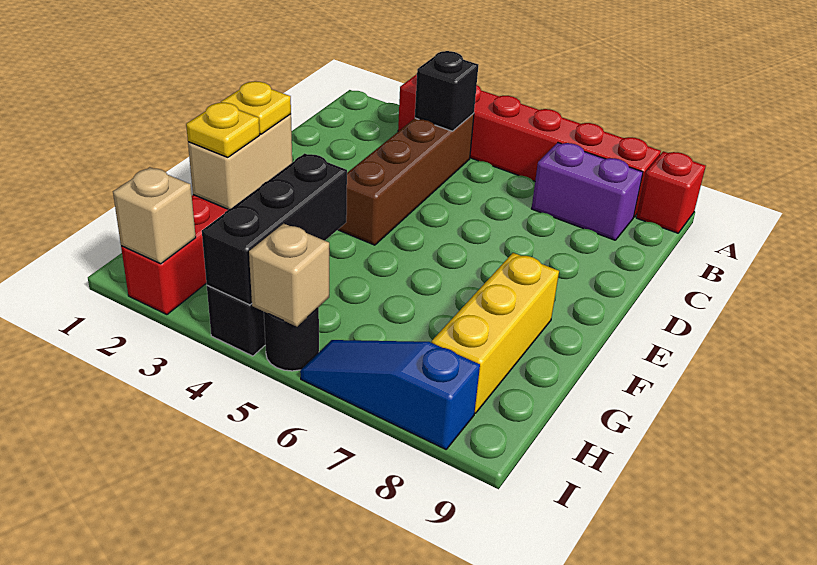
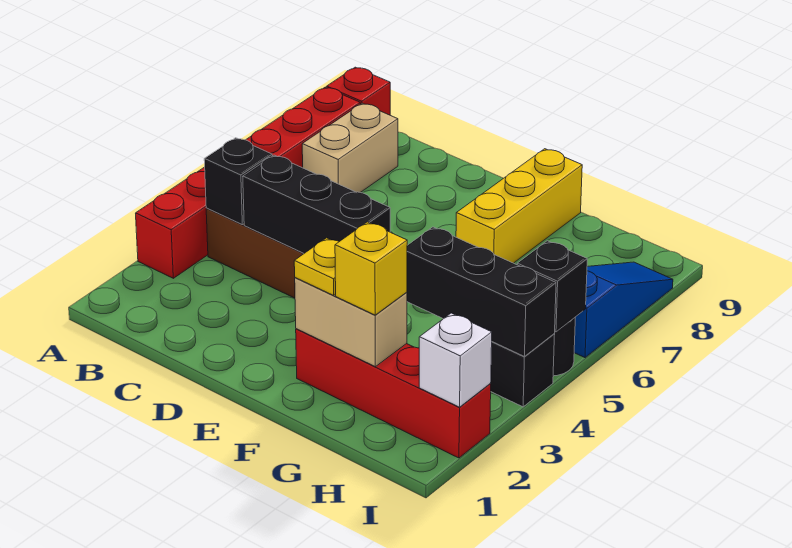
purple 1x2 brick [532,143,643,240] -> tan 1x2 brick [302,103,398,193]
none -> black 1x3 brick [243,155,390,254]
yellow 1x3 brick [432,253,559,413] -> yellow 1x3 brick turned to [456,149,582,263]
yellow 1x1 plate [186,103,260,157] -> yellow 1x1 brick [335,222,407,315]
tan 1x1 brick [113,167,196,264] -> white 1x1 brick [419,313,492,407]
tan 1x1 brick [249,223,329,327] -> black 1x1 brick [517,241,587,332]
blue 1x3 slope [300,340,480,449] -> blue 1x3 slope turned to [574,262,673,358]

